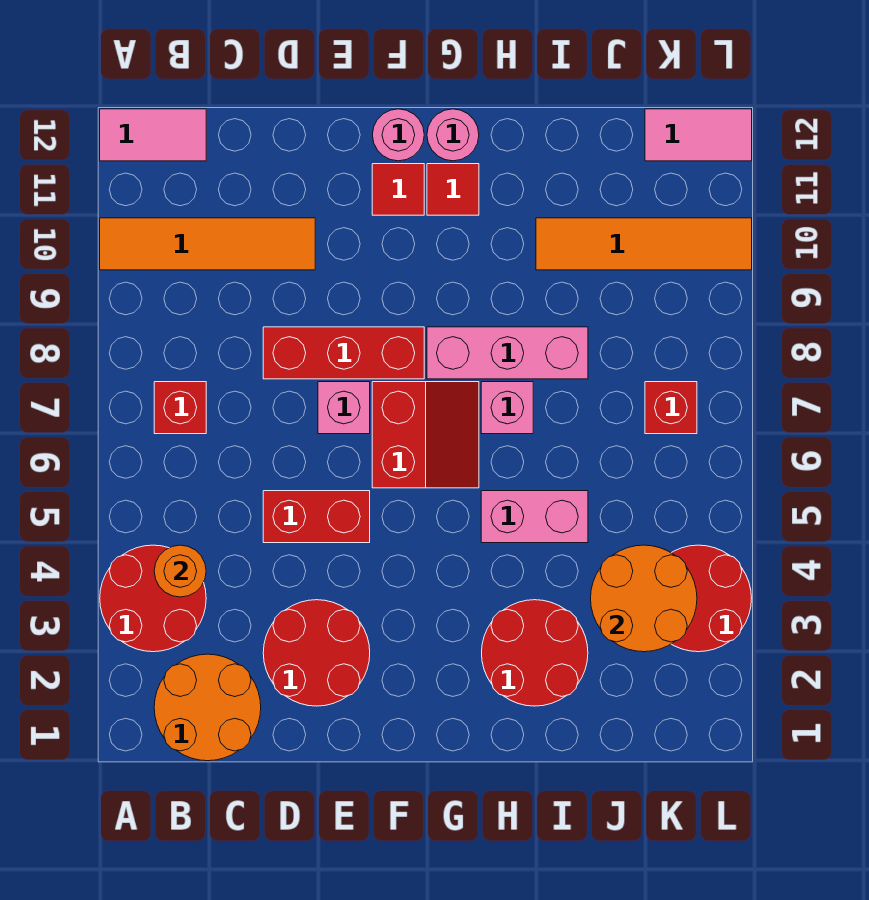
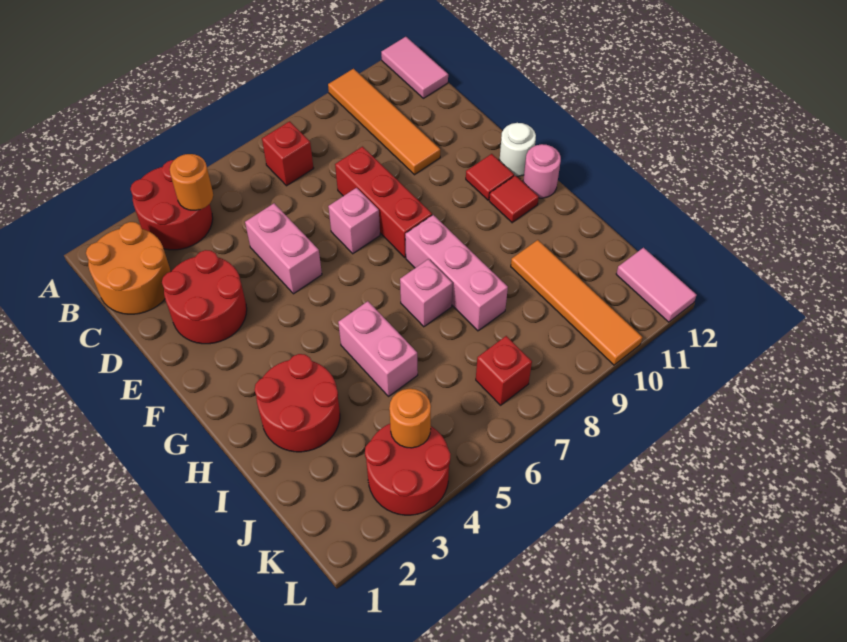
red 1x2 brick [263,491,370,543] -> pink 1x2 brick [245,203,322,294]
red 2x2 slope [372,382,479,488] -> none
pink 1x1 round brick [373,109,424,161] -> white 1x1 round brick [499,123,536,176]
orange 2x2 round brick [591,545,697,652] -> orange 1x1 round brick [389,389,431,448]

